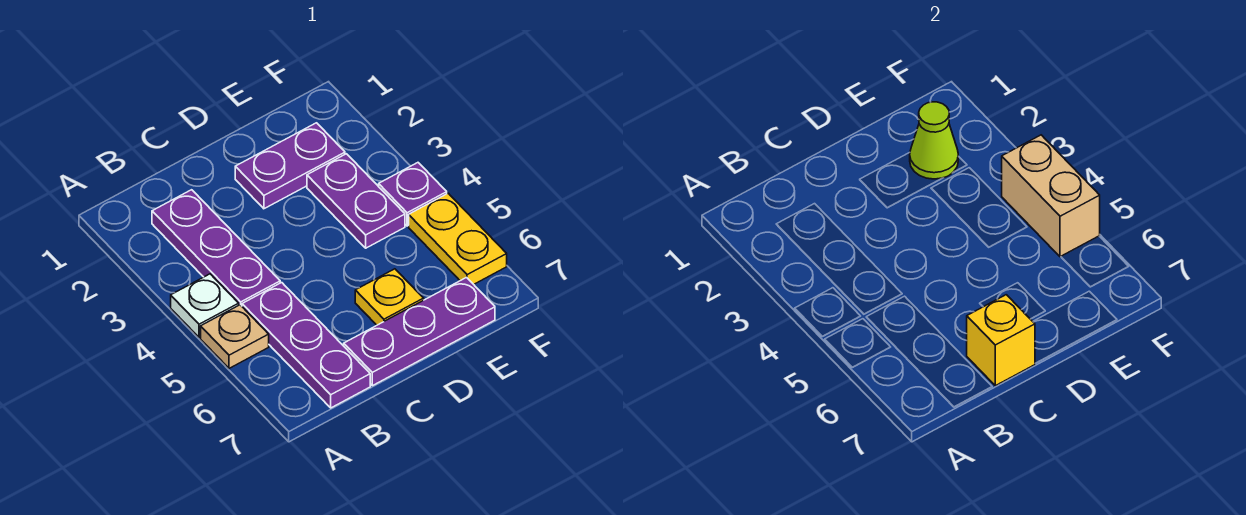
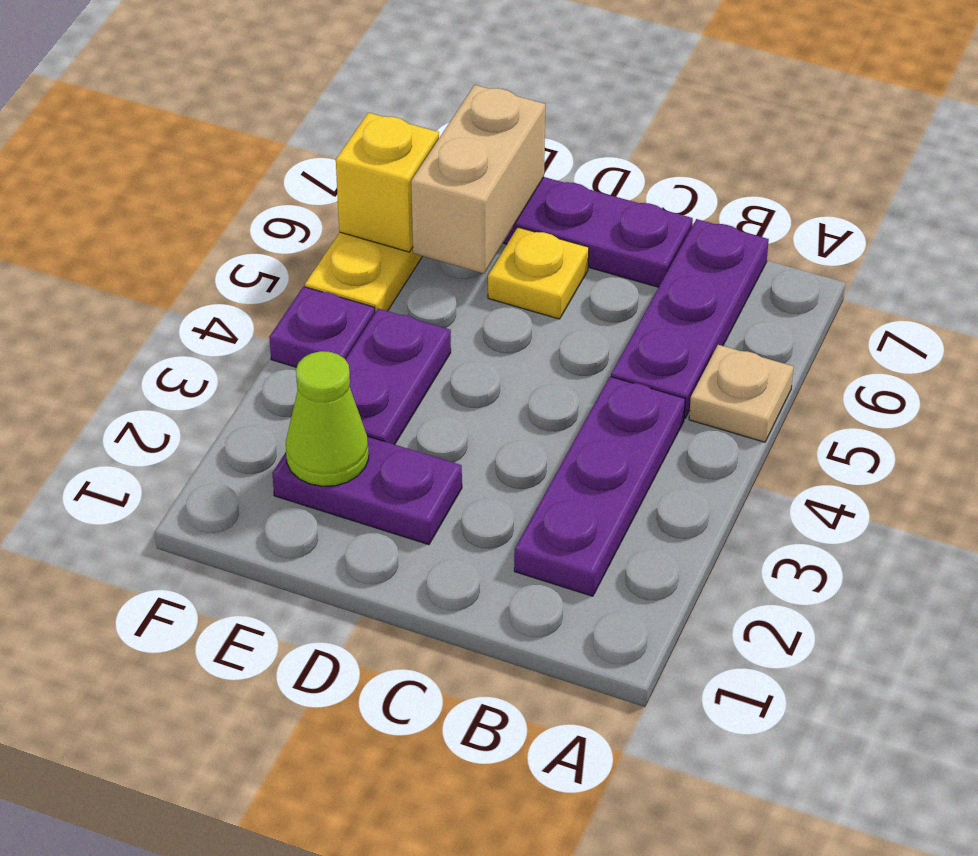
white 1x1 plate [171,274,239,338] -> none
yellow 1x1 brick [967,295,1035,386] -> yellow 1x1 brick moved to [336,113,439,252]
tan 1x2 brick [1002,135,1100,257] -> tan 1x2 brick moved to [411,85,545,273]

